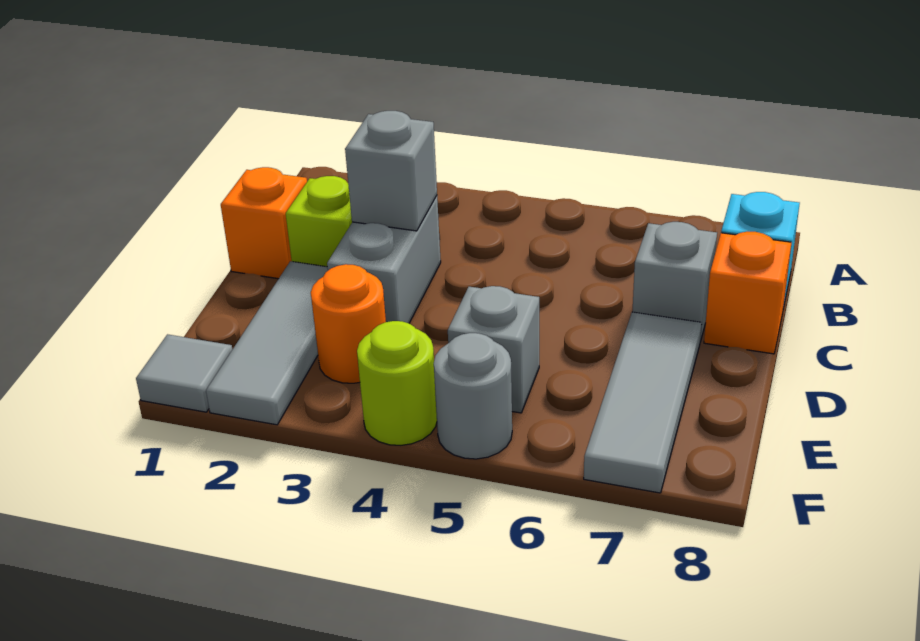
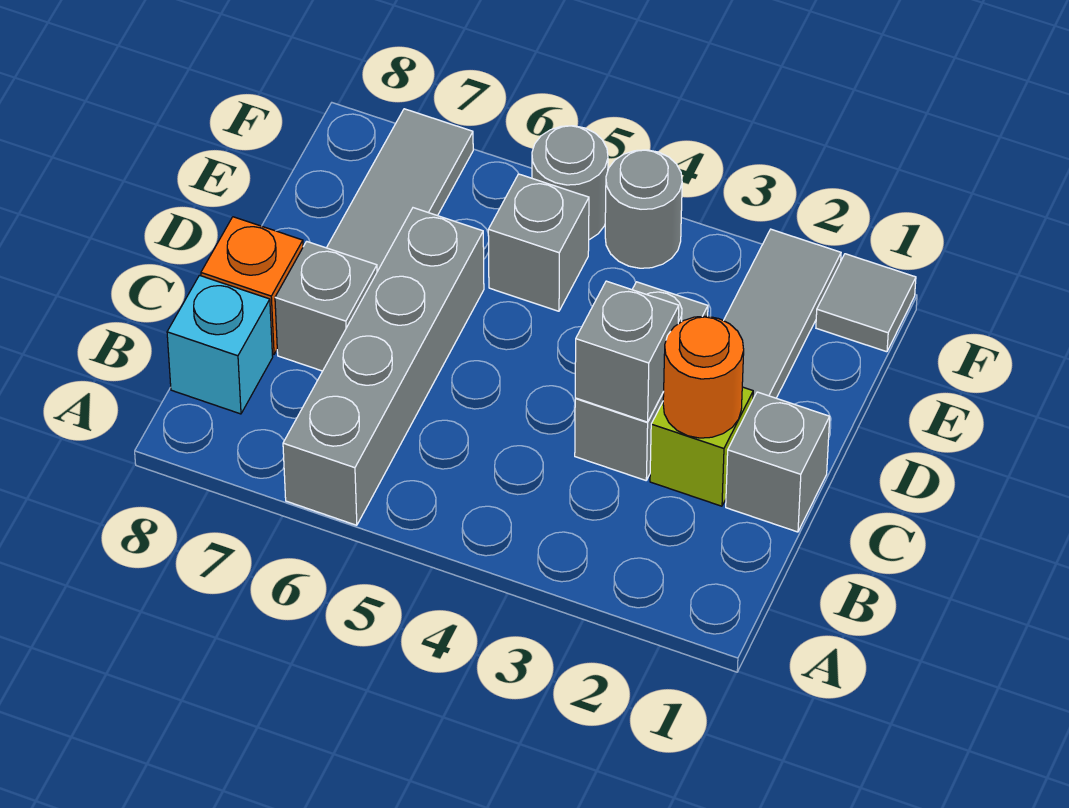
none -> grey 1x4 brick [283,208,484,525]
orange 1x1 brick [221,167,307,279] -> grey 1x1 brick [726,392,830,532]
orange 1x1 round brick [311,264,386,383] -> orange 1x1 round brick moved to [663,316,744,438]
lime 1x1 round brick [357,321,437,445] -> grey 1x1 round brick [605,150,682,268]

